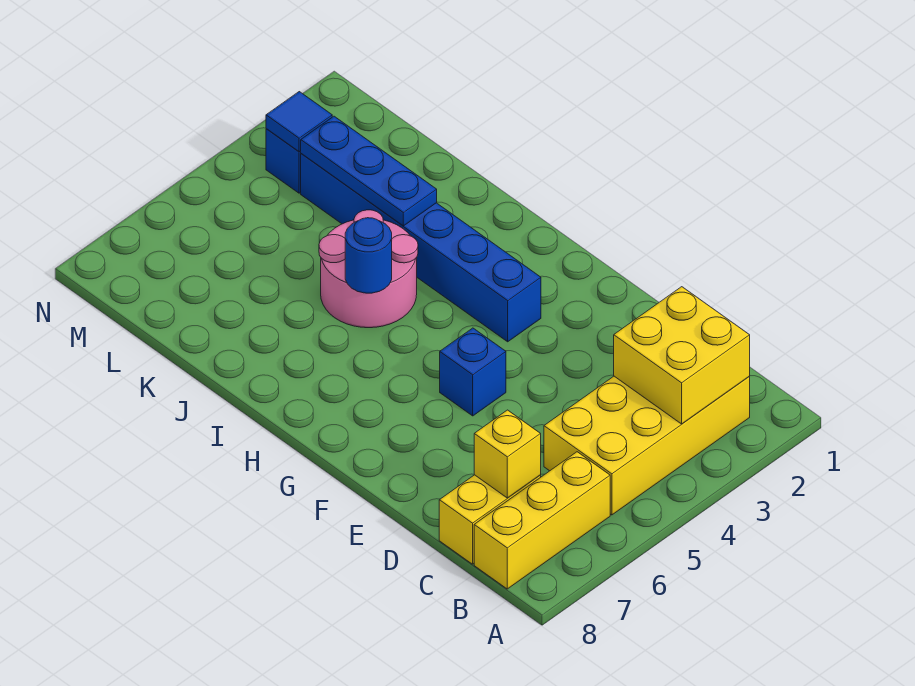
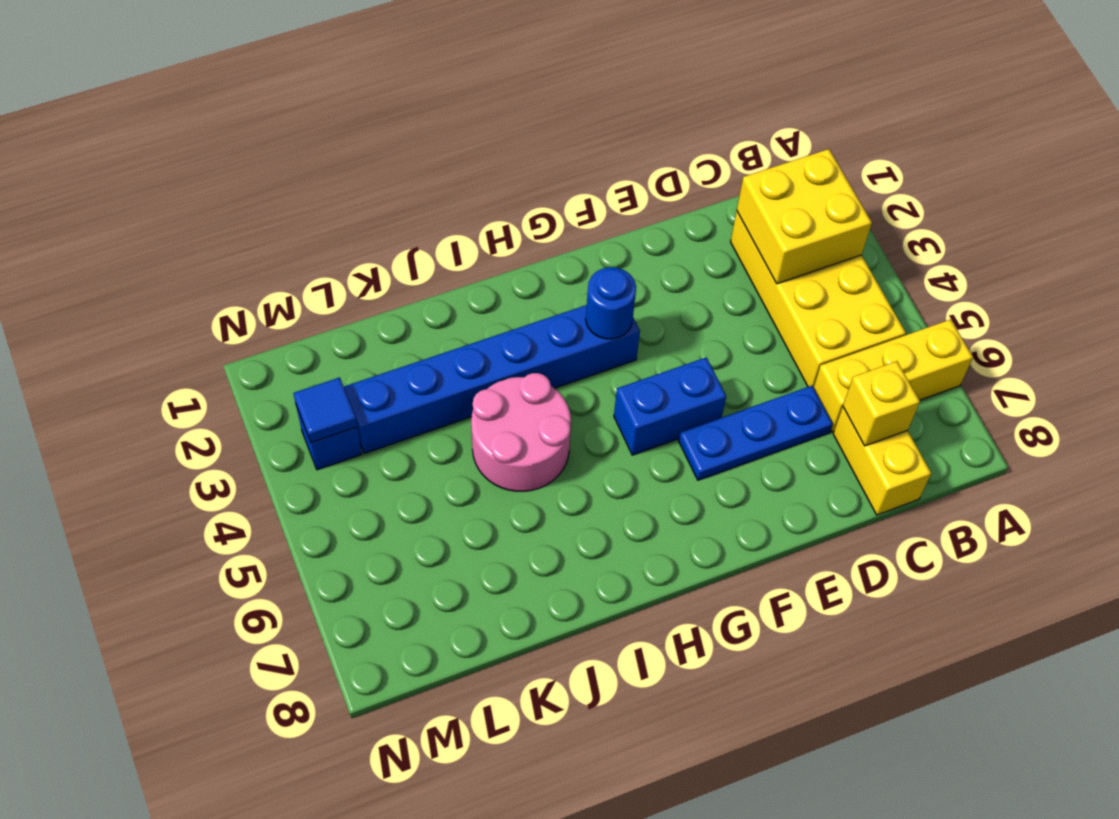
yellow 1x3 brick [474,452,610,589] -> yellow 1x3 brick turned to [814,319,973,432]
blue 1x1 brick [440,328,506,416] -> blue 1x2 brick [614,357,726,455]
blue 1x1 round brick [345,218,392,293] -> blue 1x1 round brick moved to [586,267,636,339]
blue 1x3 plate [301,116,437,226] -> blue 1x3 plate moved to [679,386,833,480]

